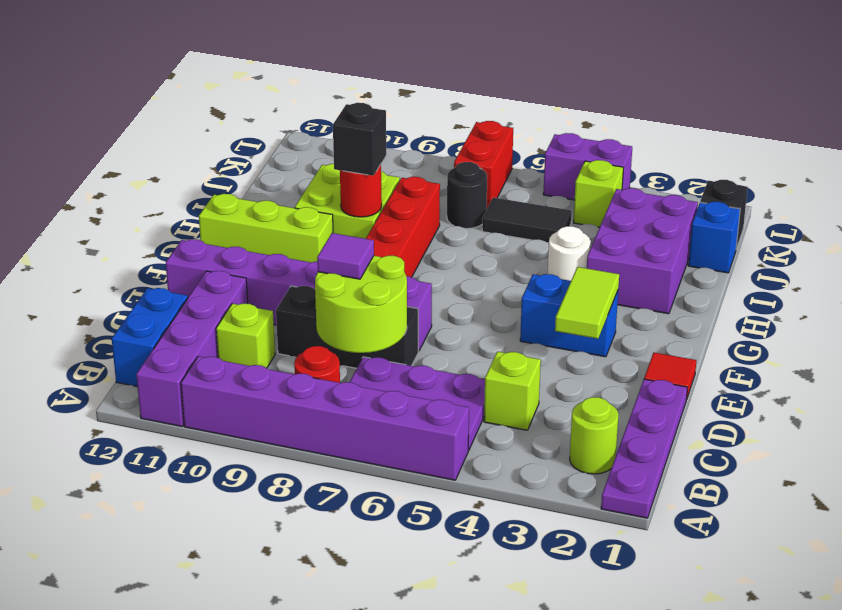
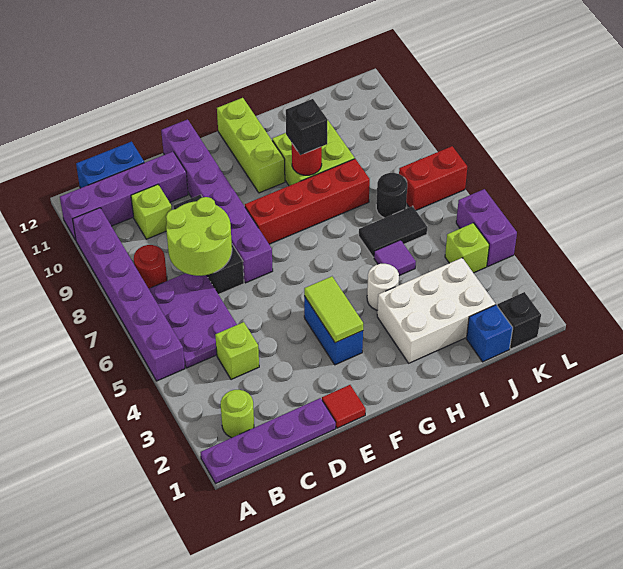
purple 1x1 tile [317,233,374,279] -> purple 1x1 tile moved to [374,240,416,276]
lime 1x2 tile [555,267,619,339] -> lime 1x2 tile turned to [304,276,363,343]
purple 2x3 brick [587,188,698,314] -> white 2x3 brick [377,258,495,363]
black 1x2 tile [482,197,572,243] -> black 1x2 tile turned to [359,206,428,257]

